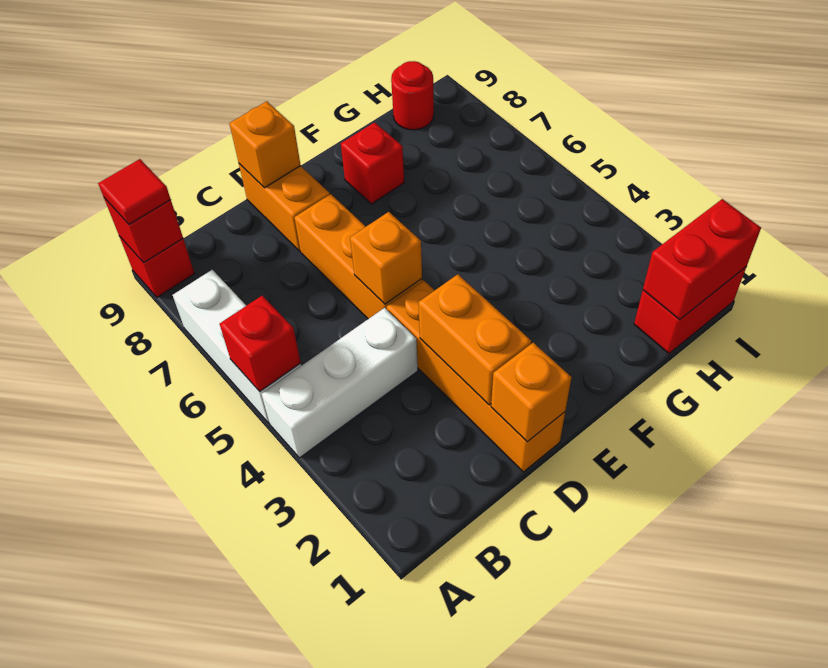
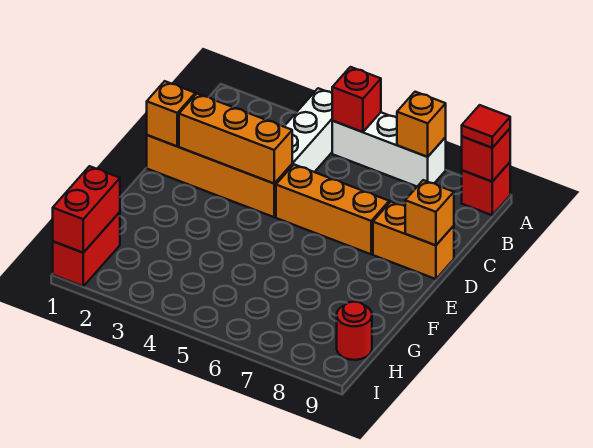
orange 1x2 brick [419,274,531,405] -> orange 1x3 brick [179,94,292,183]
orange 1x1 brick [350,212,422,304] -> orange 1x1 brick moved to [397,92,446,157]
red 1x1 brick [341,122,404,204] -> none

